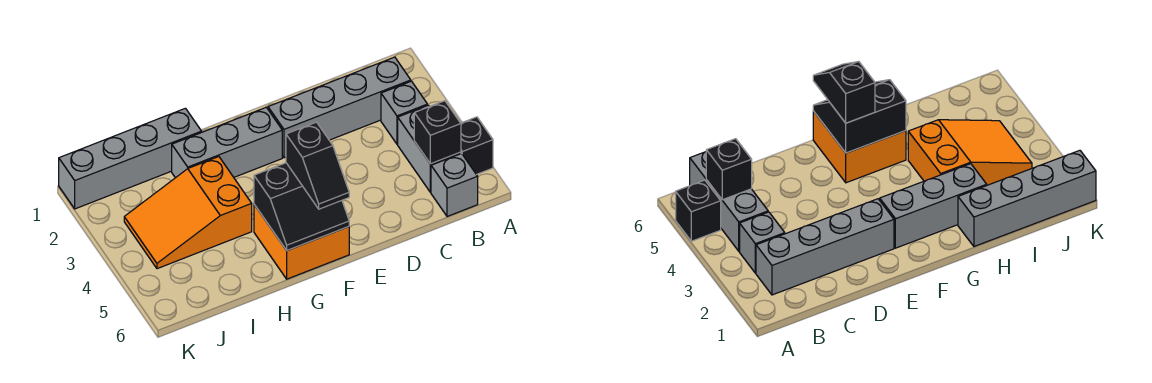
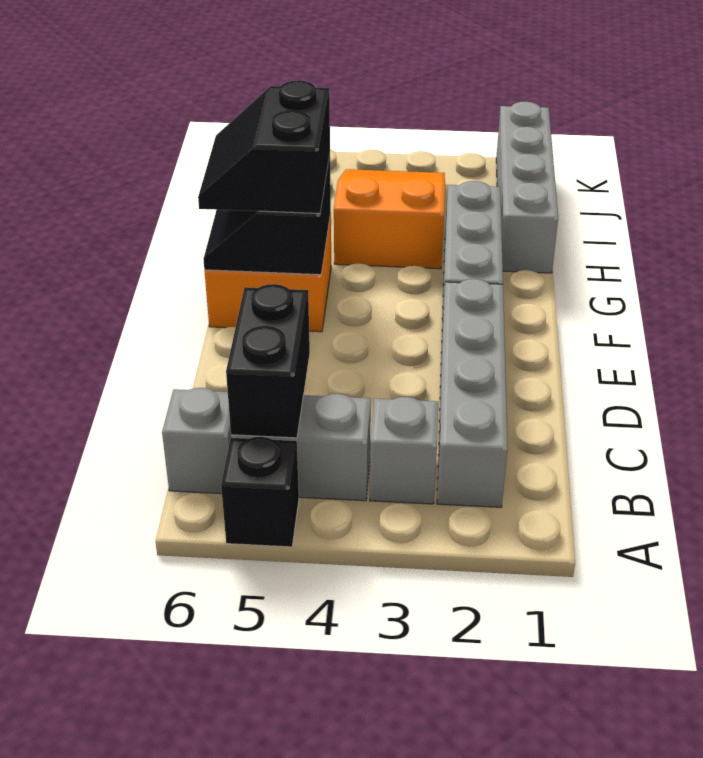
black 1x1 brick [414,101,461,164] -> black 1x2 brick [226,284,310,438]
black 1x2 slope [286,122,349,209] -> black 2x2 slope [198,80,330,213]

